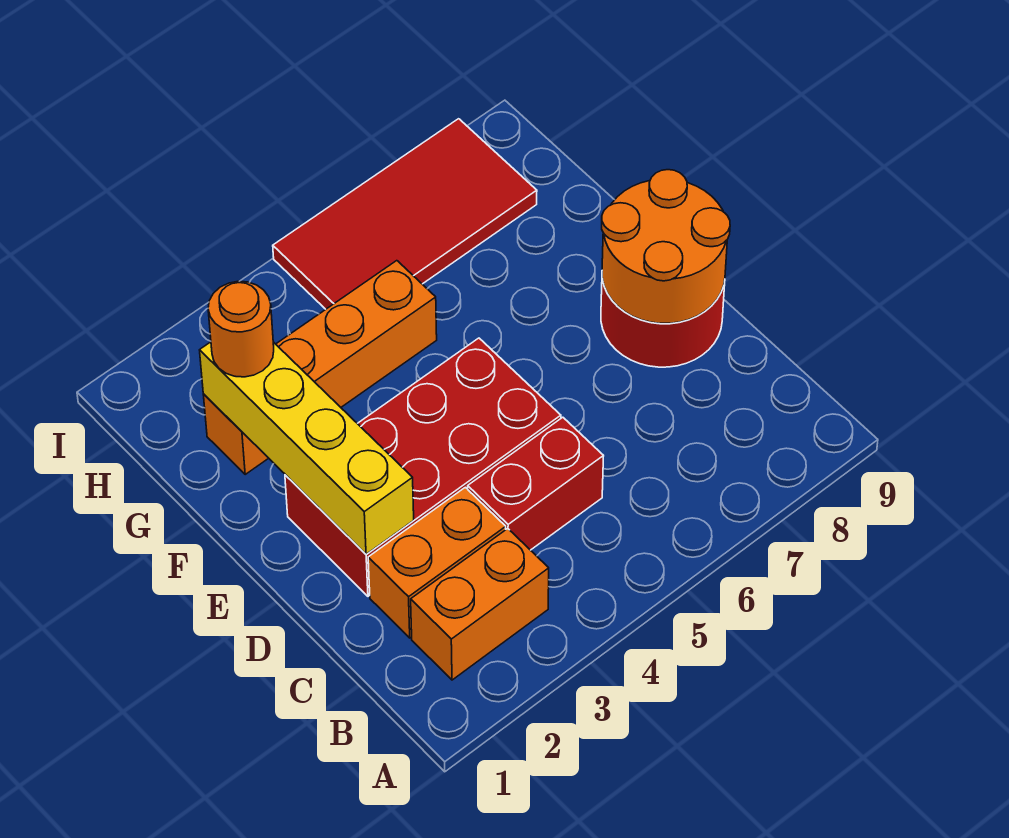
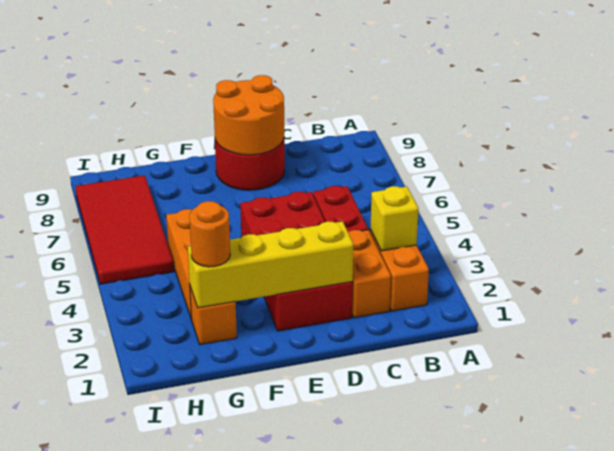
none -> yellow 1x1 brick [370,186,418,251]

